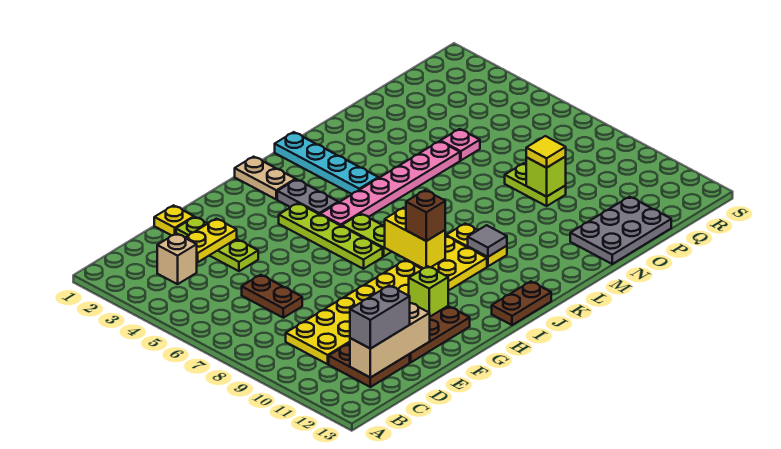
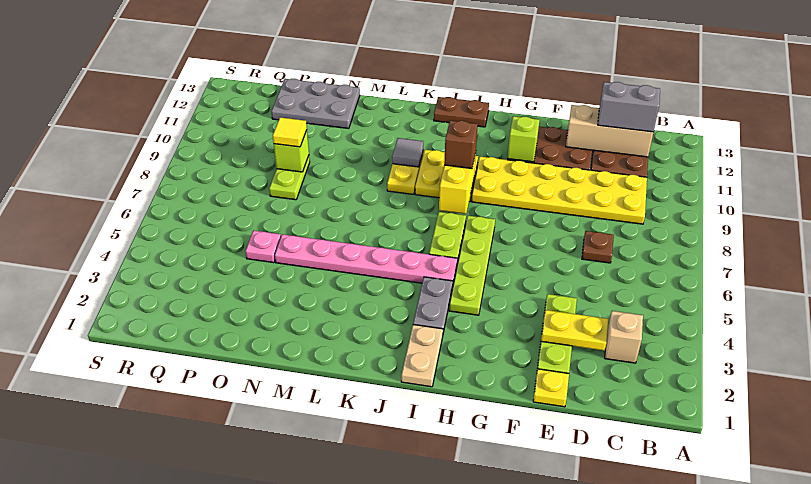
brown 1x2 plate [242,275,302,318] -> brown 1x1 plate [582,231,614,263]
cyan 1x4 plate [275,132,378,194] -> none

